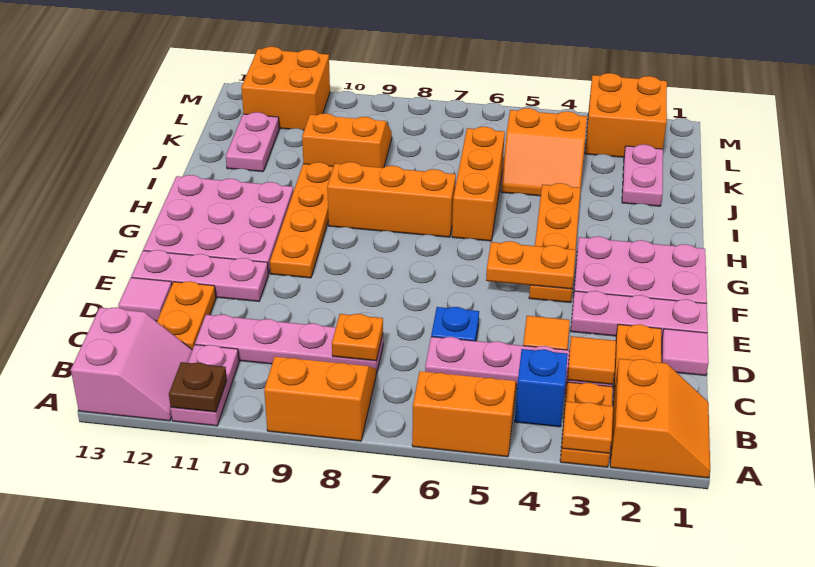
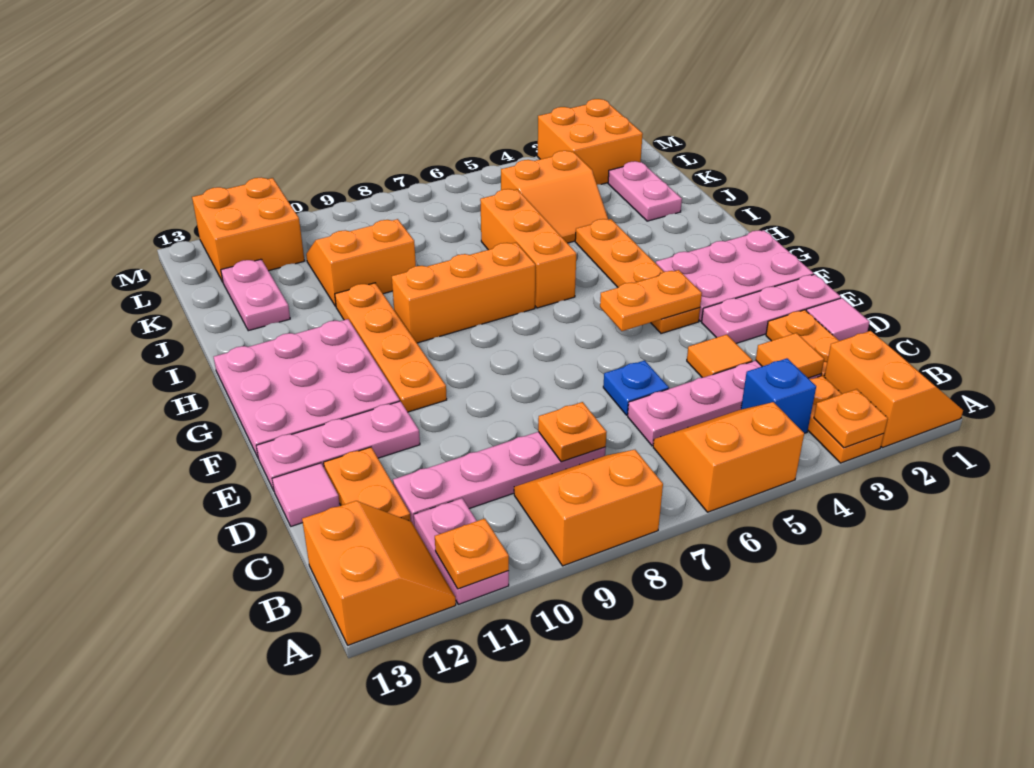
brown 1x1 plate [169,362,227,412] -> orange 1x1 plate [435,519,509,589]
pink 2x2 slope [71,307,192,421] -> orange 2x2 slope [302,501,456,645]

